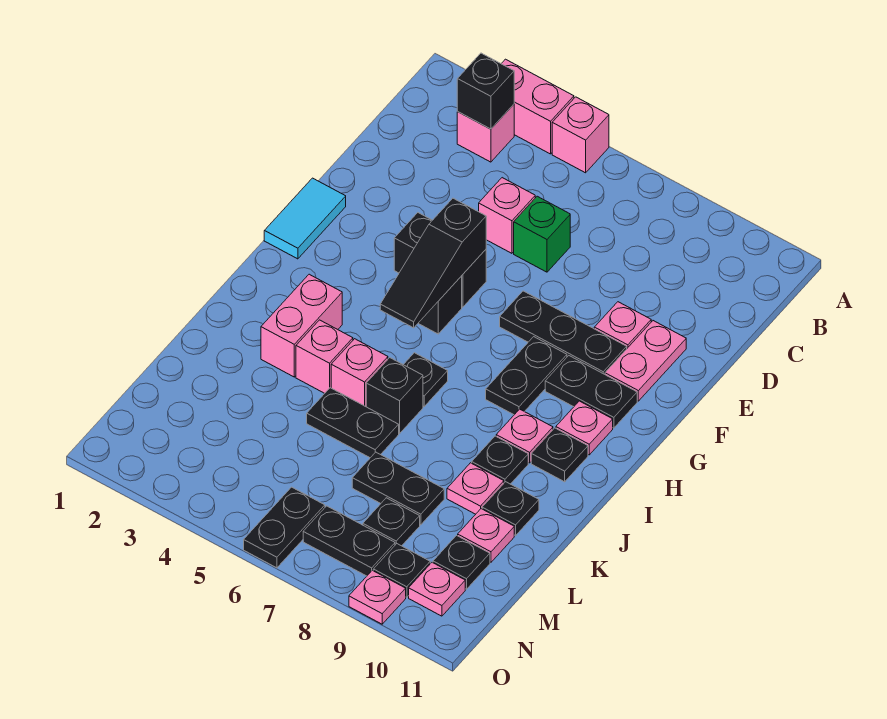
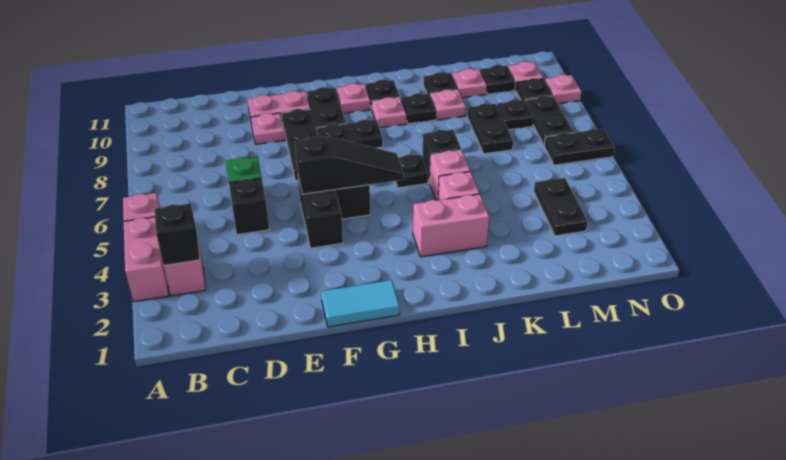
pink 1x1 brick [479,178,535,253] -> black 1x1 brick [229,178,269,235]
black 1x2 plate [307,388,399,458] -> black 1x2 plate moved to [534,178,588,236]

